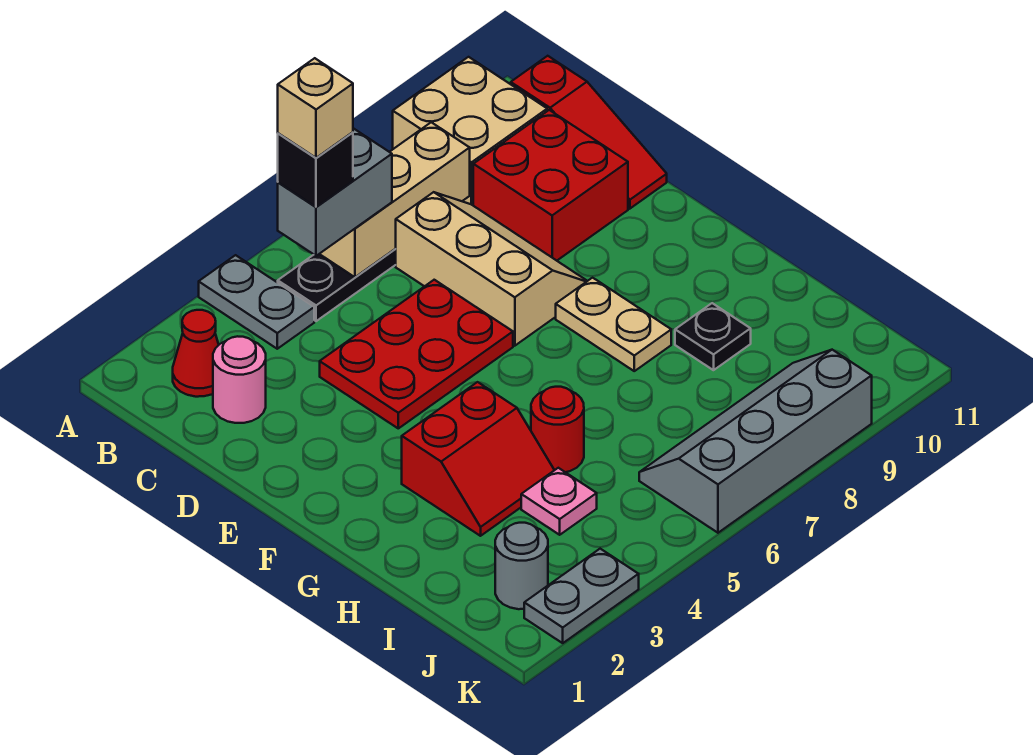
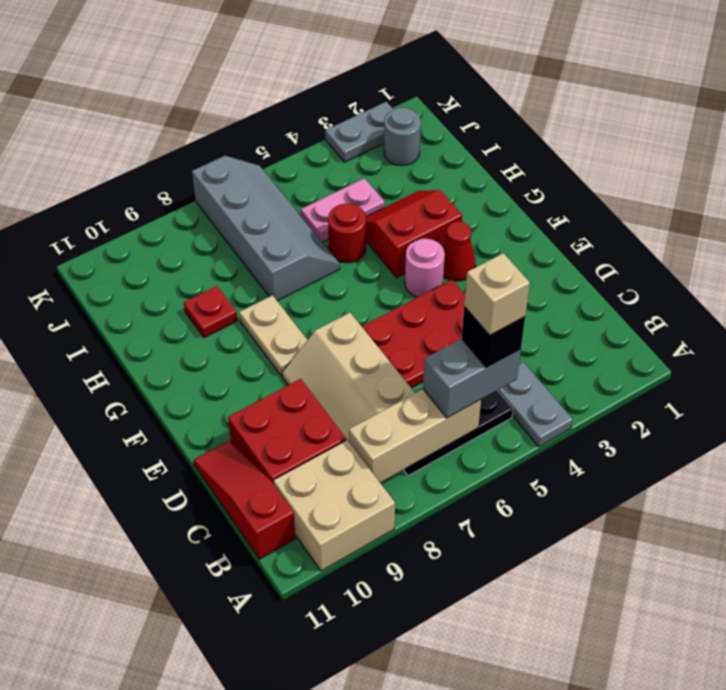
red 1x1 cone [173,310,219,397] -> red 1x1 cone moved to [443,222,476,281]
pink 1x1 round brick [213,336,266,423] -> pink 1x1 round brick moved to [405,239,445,297]
black 1x1 plate [675,303,751,370] -> red 1x1 plate [184,286,238,338]
pink 1x1 plate [521,468,597,535] -> pink 1x2 plate [301,178,385,242]
grey 2x4 slope [639,350,872,533] -> grey 2x4 slope turned to [192,156,340,301]

